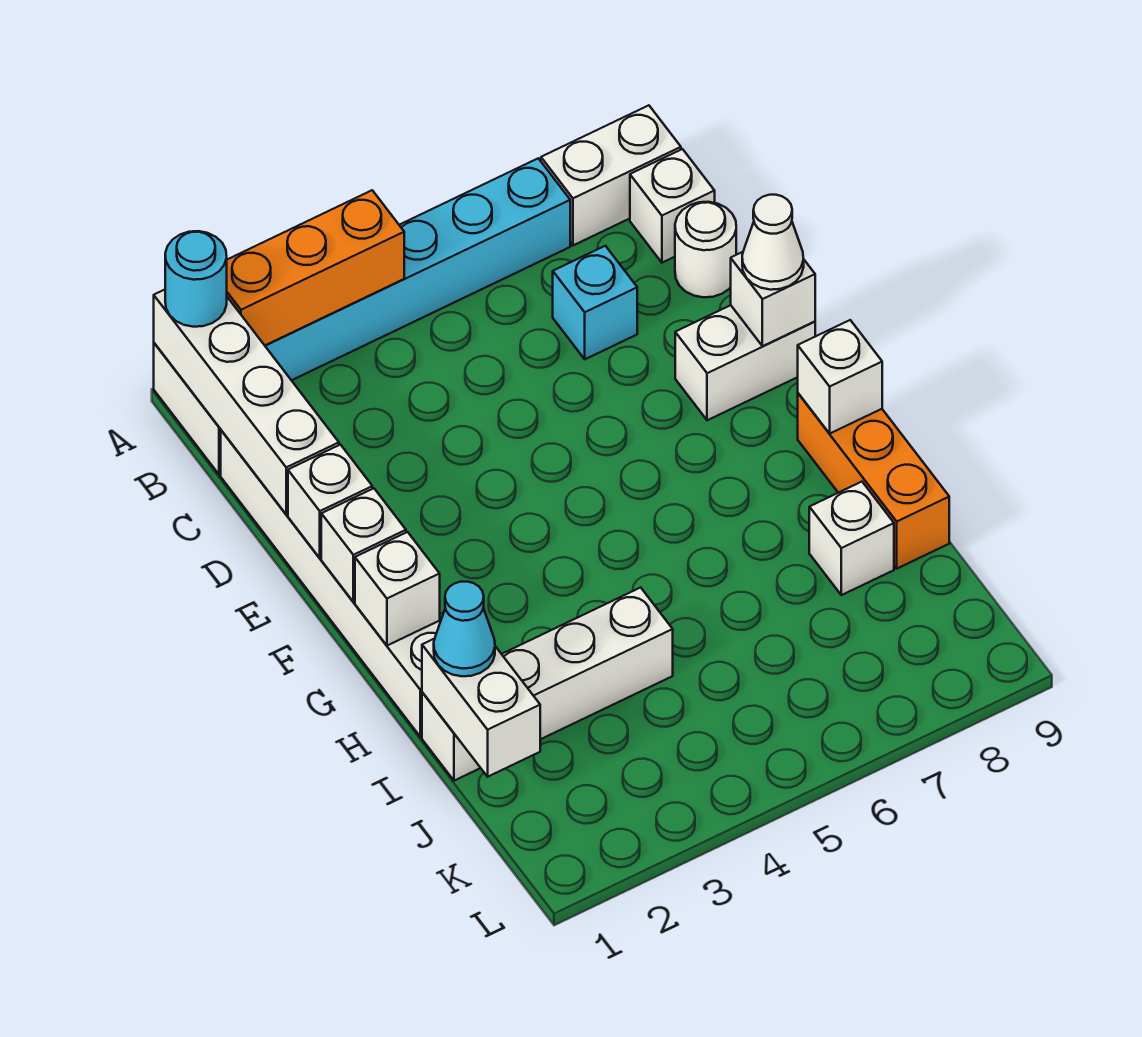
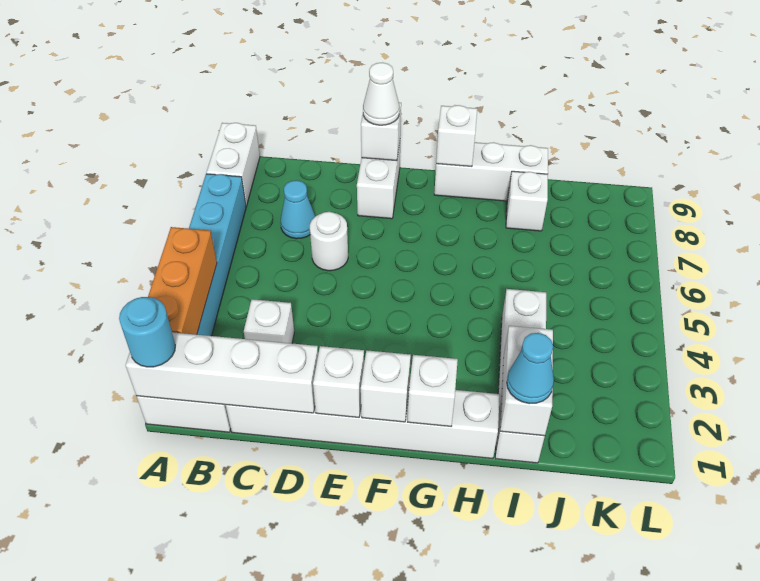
white 1x1 brick [630,149,715,263] -> white 1x1 brick moved to [244,299,294,343]
cyan 1x1 brick [553,246,637,359] -> cyan 1x1 cone [280,180,315,239]
white 1x1 round brick [675,202,736,297] -> white 1x1 round brick moved to [310,212,348,271]
orange 1x3 brick [798,393,949,568] -> white 1x3 brick [434,142,548,201]
white 1x2 brick [422,639,540,777] -> white 1x2 brick turned to [500,326,553,436]

